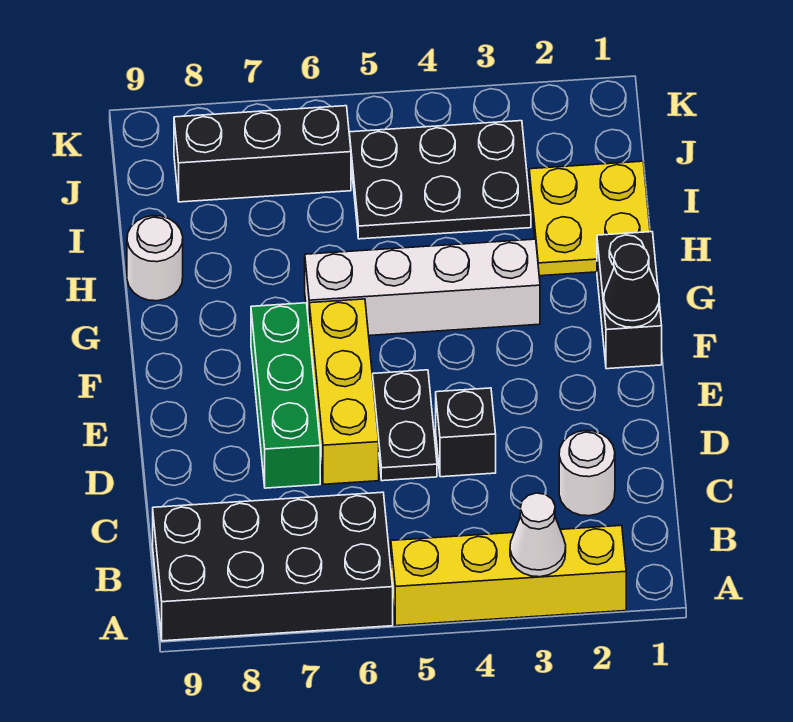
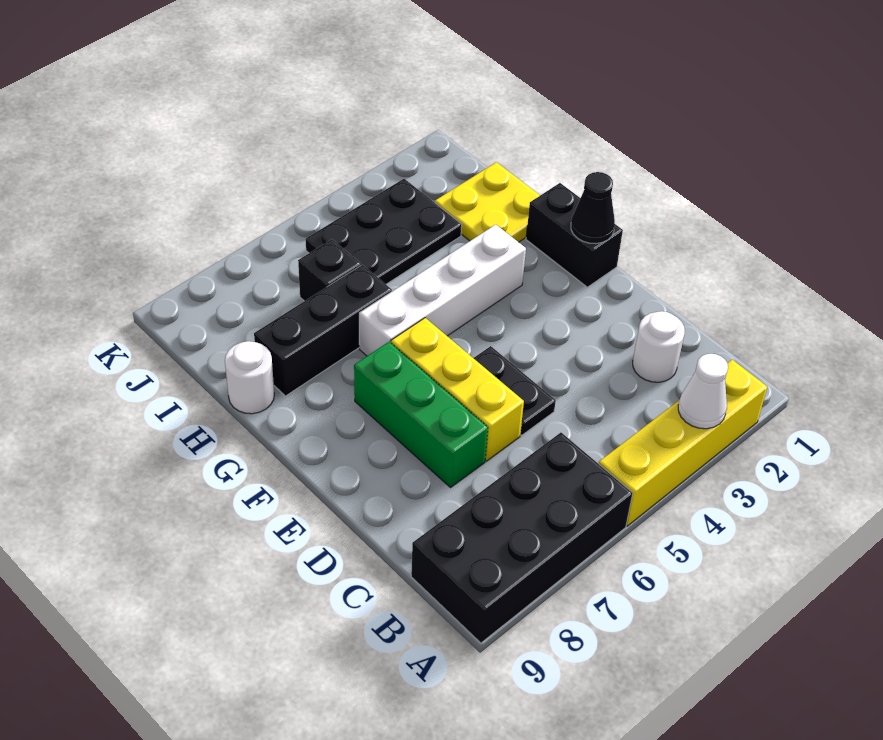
black 1x1 brick [436,388,496,477] -> black 1x1 brick moved to [298,239,361,301]
black 1x3 brick [174,106,351,202] -> black 1x3 brick moved to [254,265,392,396]

